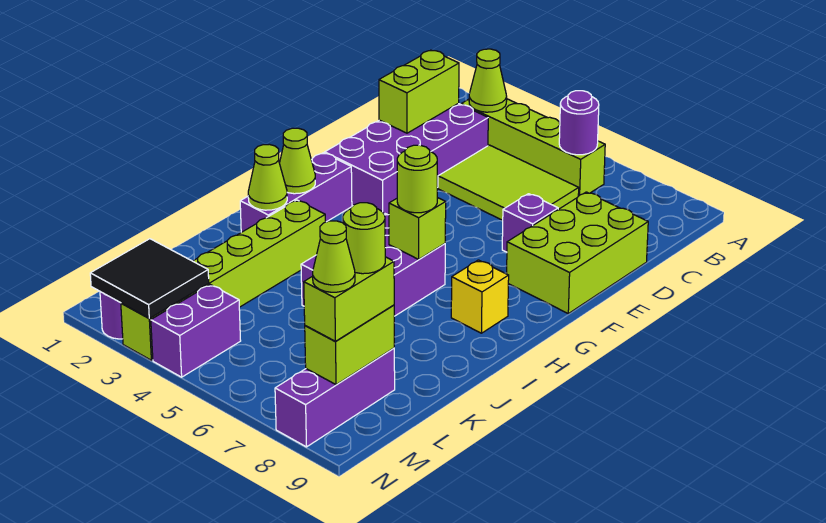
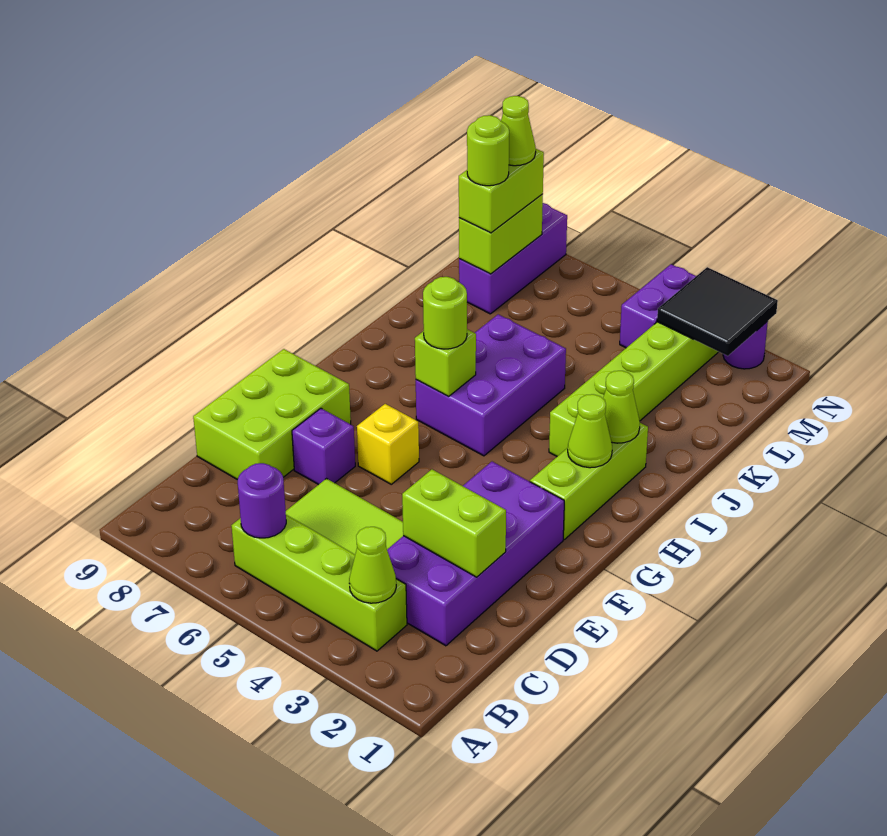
lime 1x2 brick [379,50,459,133] -> lime 1x2 brick turned to [402,469,506,577]
purple 1x3 brick [240,153,352,232] -> lime 1x3 brick [530,423,648,540]
yellow 1x1 brick [451,260,509,333] -> yellow 1x1 brick moved to [357,404,419,484]

